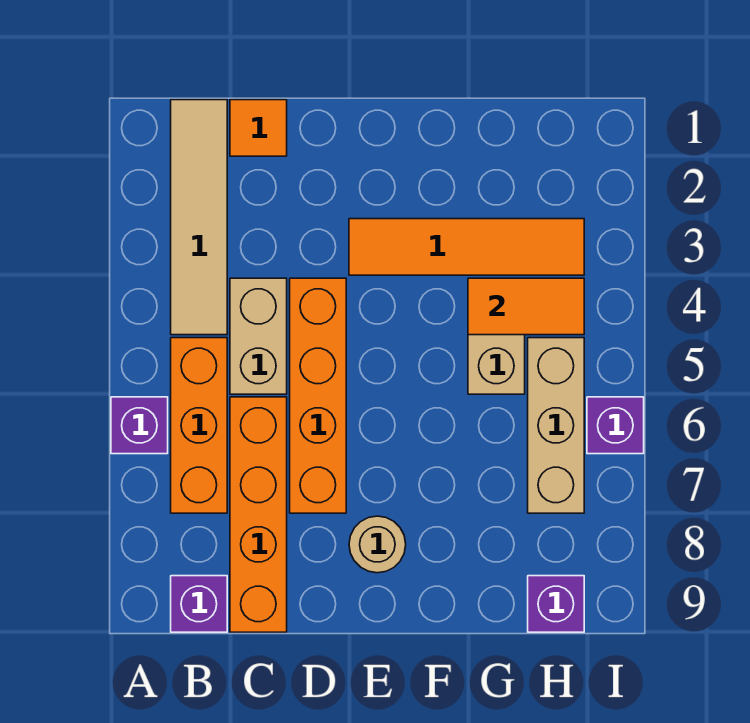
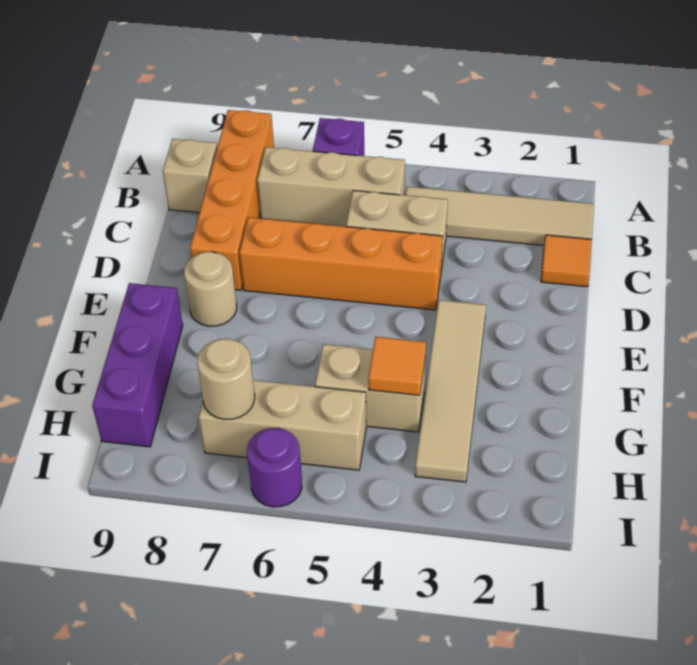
orange 1x3 brick [171,338,227,513] -> tan 1x3 brick [257,147,405,227]
purple 1x1 brick [171,576,227,632] -> tan 1x1 brick [163,139,217,213]
orange 1x4 brick [230,397,287,632] -> orange 1x4 brick turned to [190,110,274,290]
orange 1x4 tile [349,219,584,275] -> tan 1x4 tile [415,300,486,482]
orange 1x2 tile [468,278,584,335] -> orange 1x1 tile [368,337,426,395]
none -> tan 1x1 round brick [197,339,255,420]
purple 1x1 brick [528,576,584,632] -> purple 1x3 brick [92,283,183,447]
purple 1x1 brick [587,397,644,454] -> purple 1x1 round brick [247,428,302,507]

